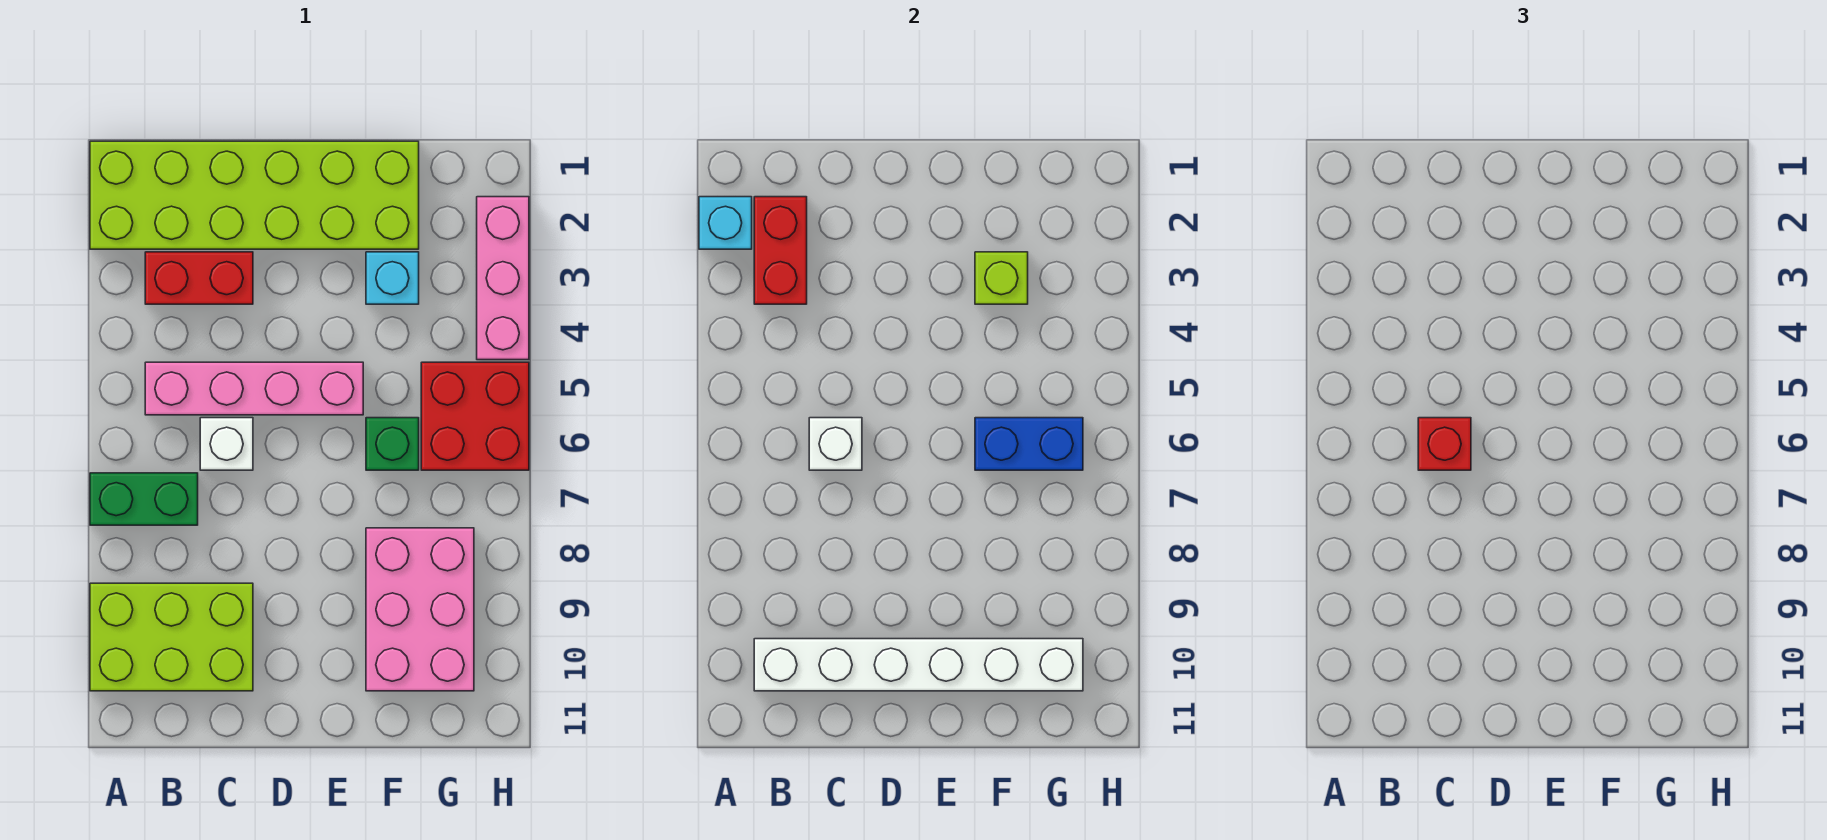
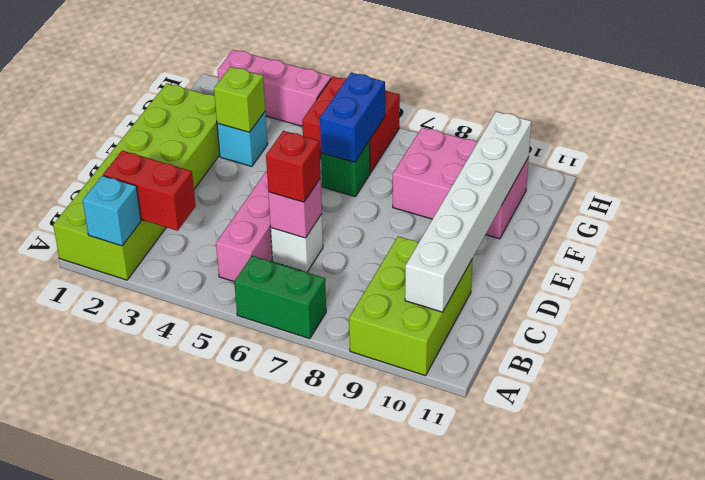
green 1x2 brick [90,473,198,525] -> green 1x2 brick turned to [234,256,326,339]
red 1x2 brick [145,252,253,304] -> none
white 1x1 brick [809,418,862,470] -> pink 1x1 brick [268,178,322,238]

